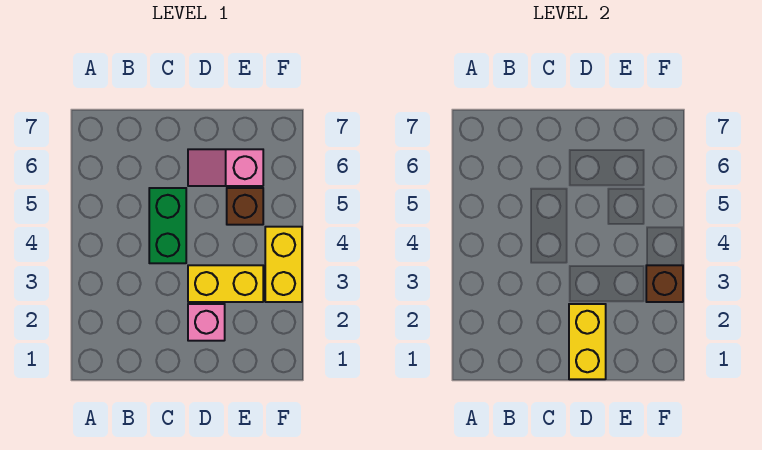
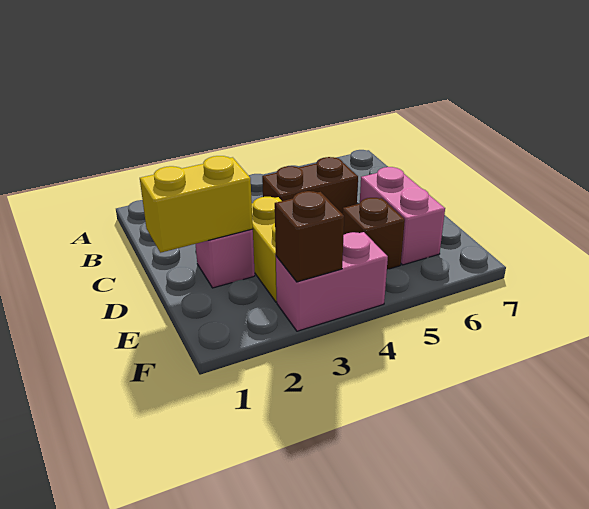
green 1x2 brick [149,188,186,263] -> brown 1x2 brick [262,157,358,213]
pink 1x2 slope [188,149,263,186] -> pink 1x2 brick [360,167,445,265]
yellow 1x2 brick [265,227,302,302] -> pink 1x2 brick [276,232,388,331]

